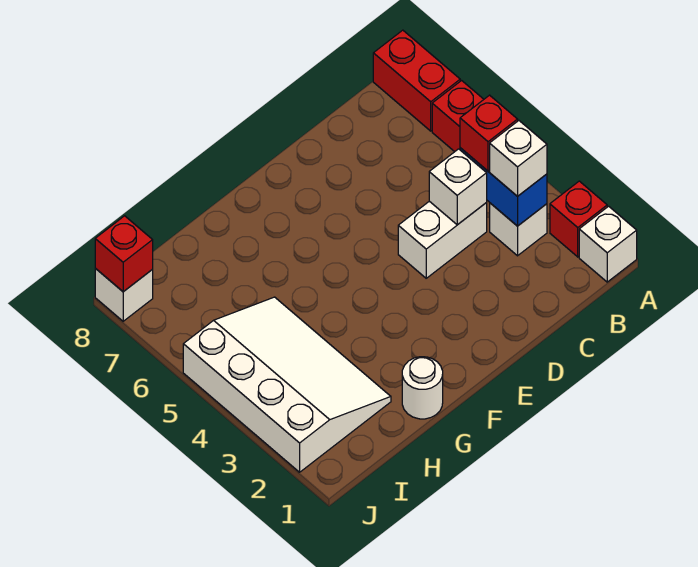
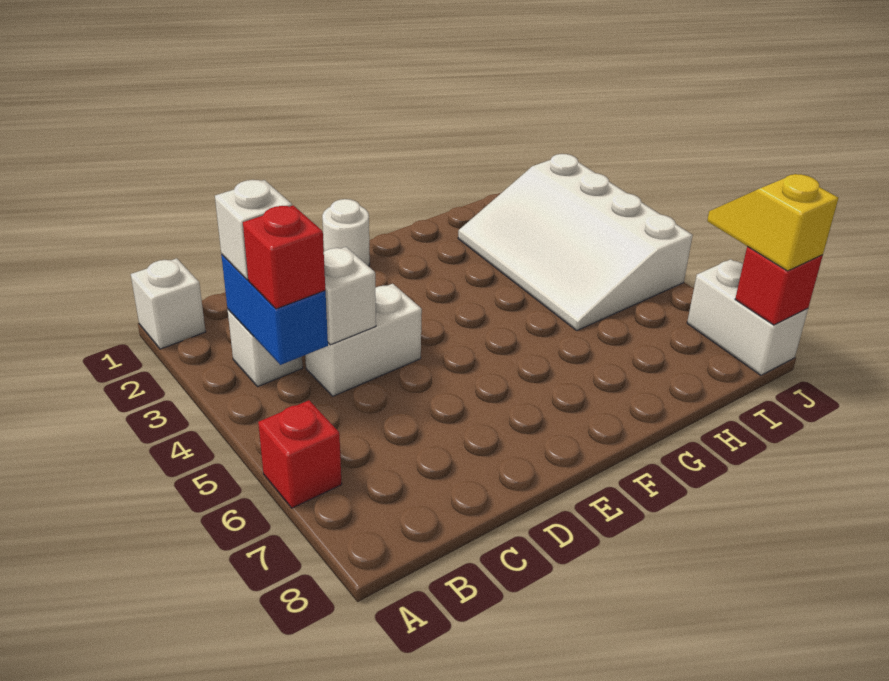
red 1x1 brick [550,181,607,257] -> none
red 1x2 brick [373,30,460,131] -> none
white 1x1 round brick [402,357,443,419] -> white 1x1 round brick moved to [322,199,370,266]
none -> yellow 1x2 slope [707,174,838,271]
white 1x1 brick [95,268,153,321] -> white 1x2 brick [687,259,808,375]

